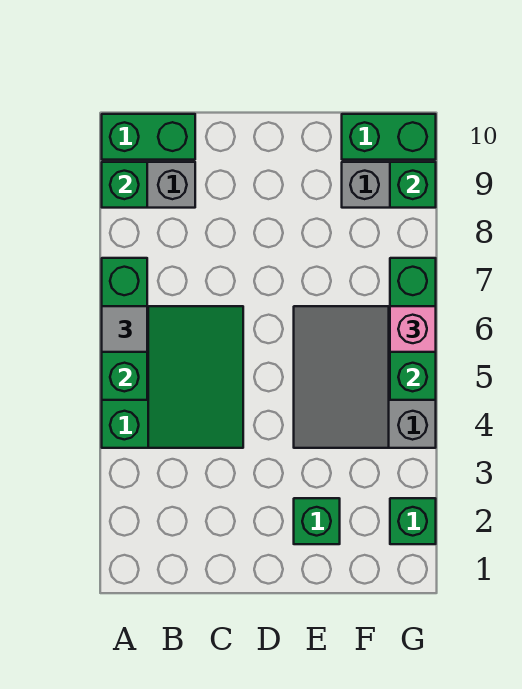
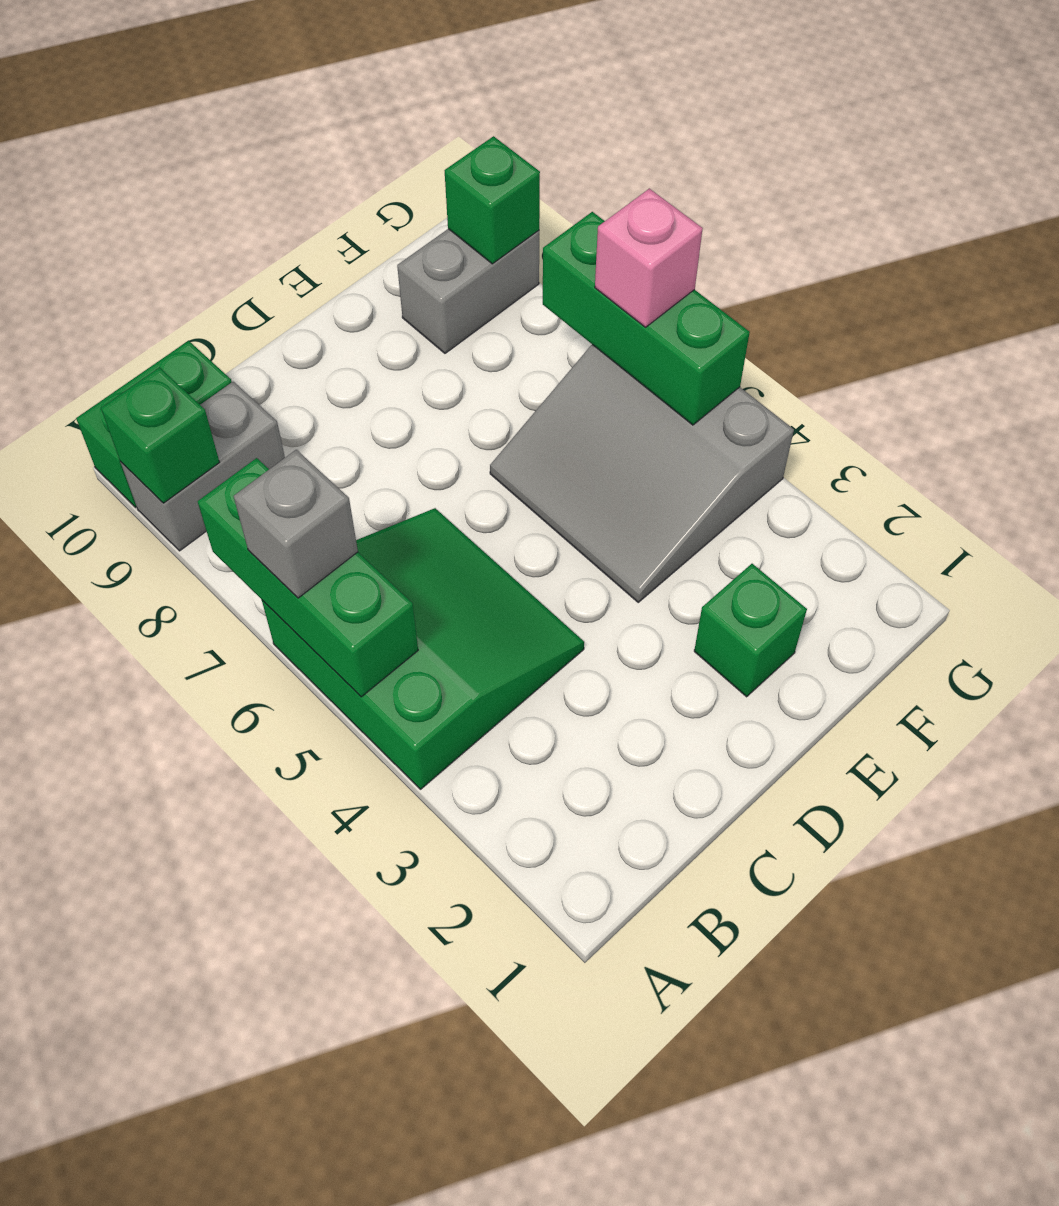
grey 1x1 tile [102,306,147,352] -> grey 1x1 brick [234,450,358,598]
green 1x2 brick [342,114,436,160] -> none
green 1x1 brick [390,498,436,544] -> none

